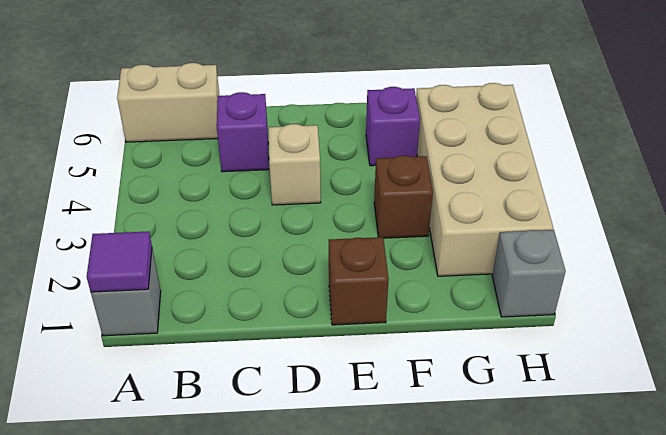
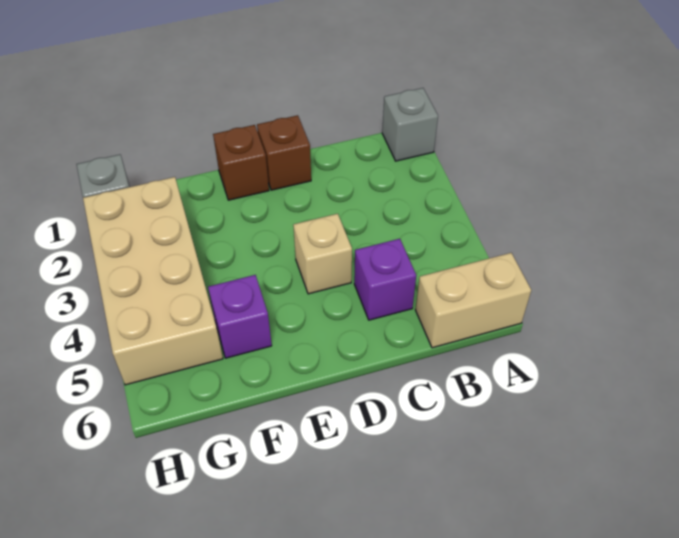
purple 1x1 tile [87,231,152,292] -> none
brown 1x1 brick [374,156,433,238] -> brown 1x1 brick moved to [257,115,311,190]

